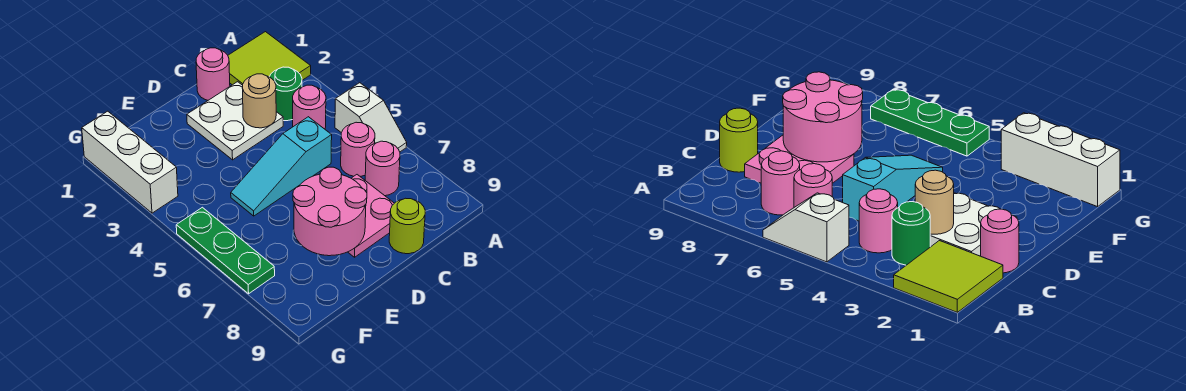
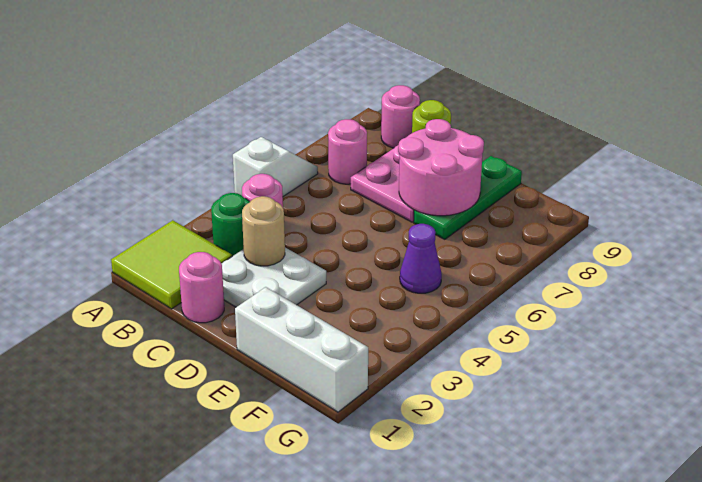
pink 1x1 round brick [341,122,375,176] -> pink 1x1 round brick moved to [381,85,420,148]
cyan 1x3 slope [231,117,332,216] -> none
none -> purple 1x1 cone [400,224,442,293]
white 1x3 brick [82,111,178,213] -> white 1x3 brick turned to [235,287,368,412]
green 1x3 plate [176,207,275,294] -> green 1x3 plate moved to [414,156,522,239]

